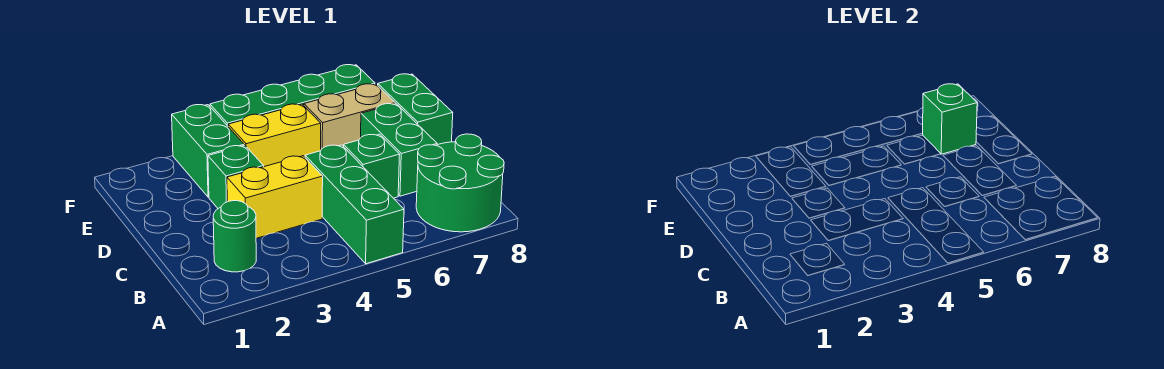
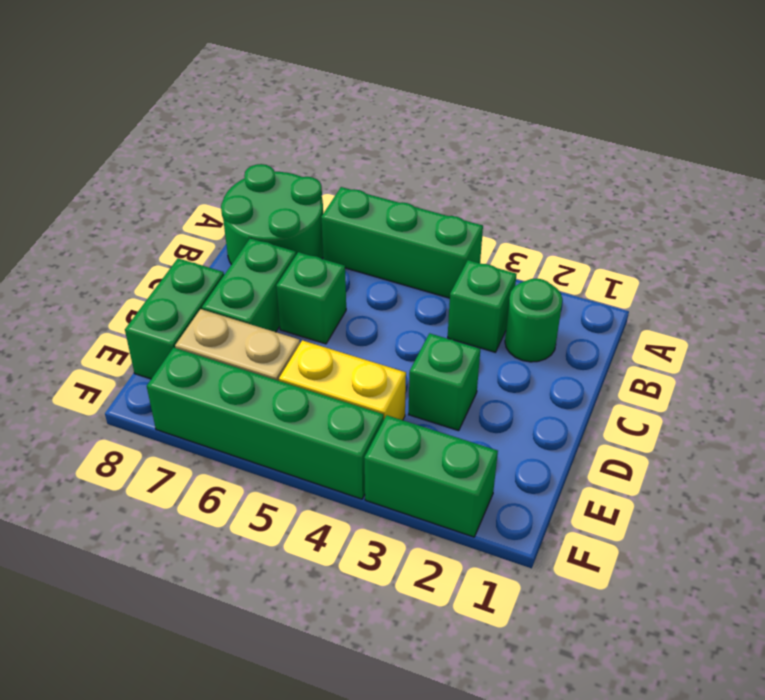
green 1x3 brick [305,145,404,264] -> green 1x3 brick turned to [321,187,483,298]
yellow 1x2 brick [227,156,323,238] -> none
green 1x2 brick [172,105,244,197] -> green 1x2 brick turned to [364,415,498,537]
green 1x1 brick [922,84,977,154] -> green 1x1 brick moved to [448,260,517,352]

